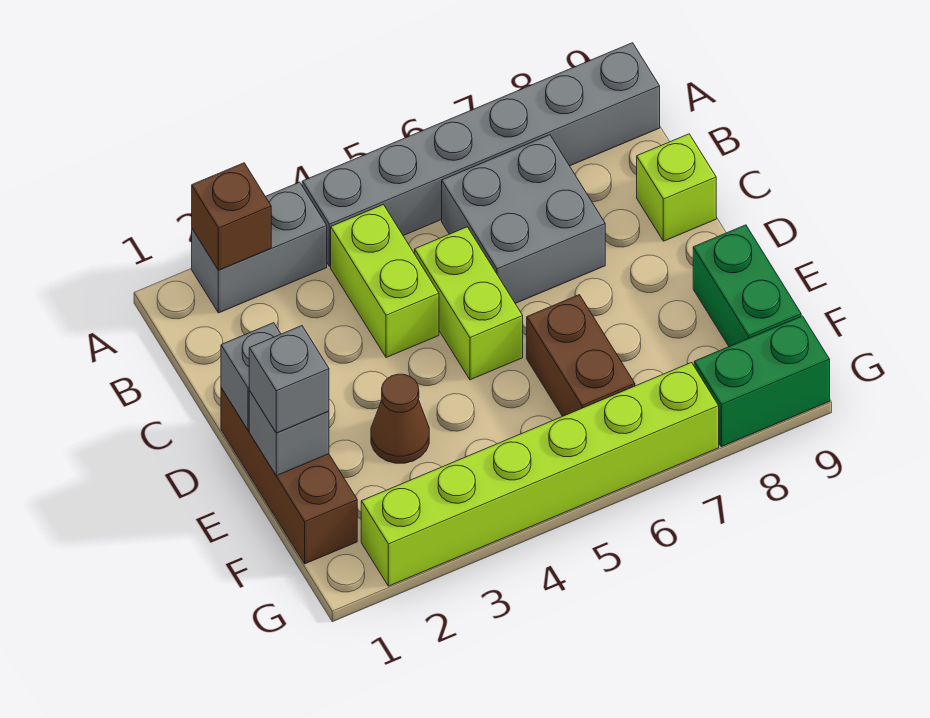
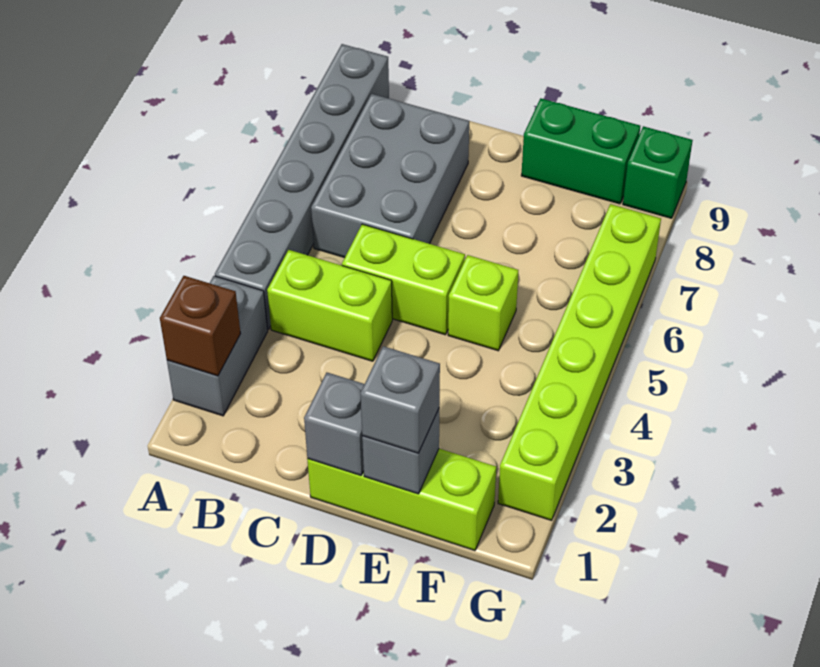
grey 2x2 brick [442,135,605,303] -> grey 2x3 brick [311,94,469,258]
lime 1x1 brick [637,134,716,241] -> lime 1x1 brick moved to [448,255,518,351]
brown 1x3 brick [221,388,357,564] -> lime 1x3 brick [307,449,496,551]
brown 1x1 cone [371,374,429,463] -> none
brown 1x2 brick [527,295,635,416] -> none
green 1x2 brick [694,316,830,447] -> green 1x1 brick [623,126,693,218]

